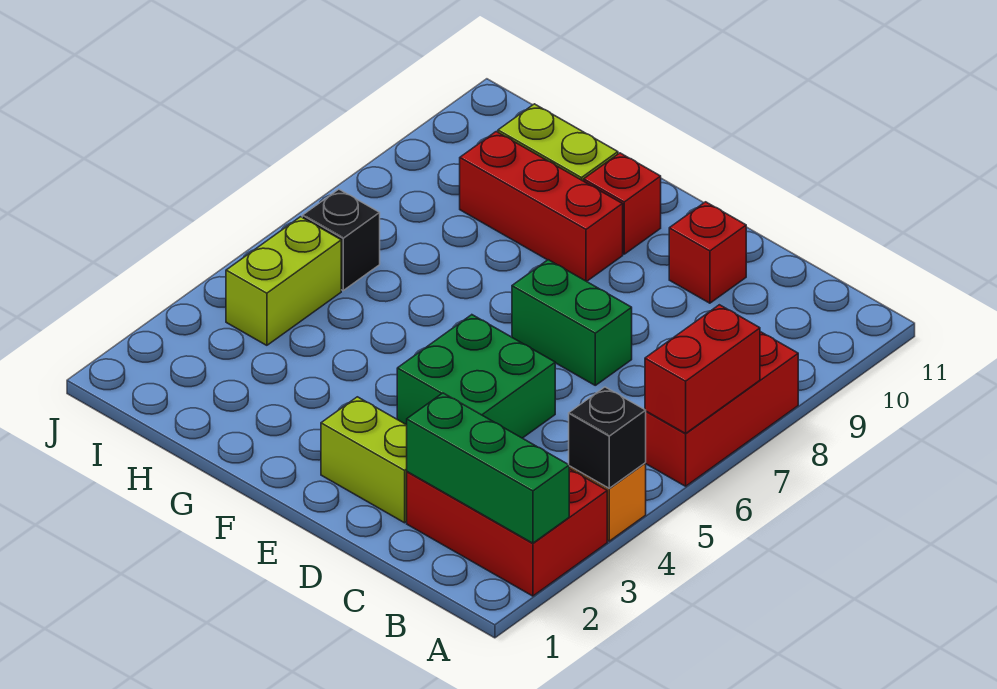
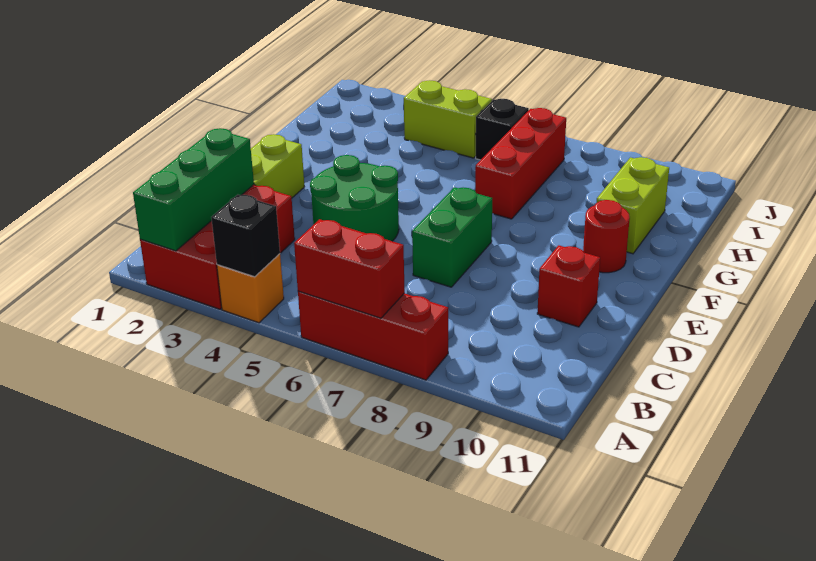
green 2x2 brick [397,315,555,438] -> green 2x2 round brick [310,155,399,241]
red 1x3 brick [460,132,623,281] -> red 1x3 brick moved to [475,108,566,219]
red 1x1 brick [584,153,661,254] -> red 1x1 round brick [583,200,630,273]

